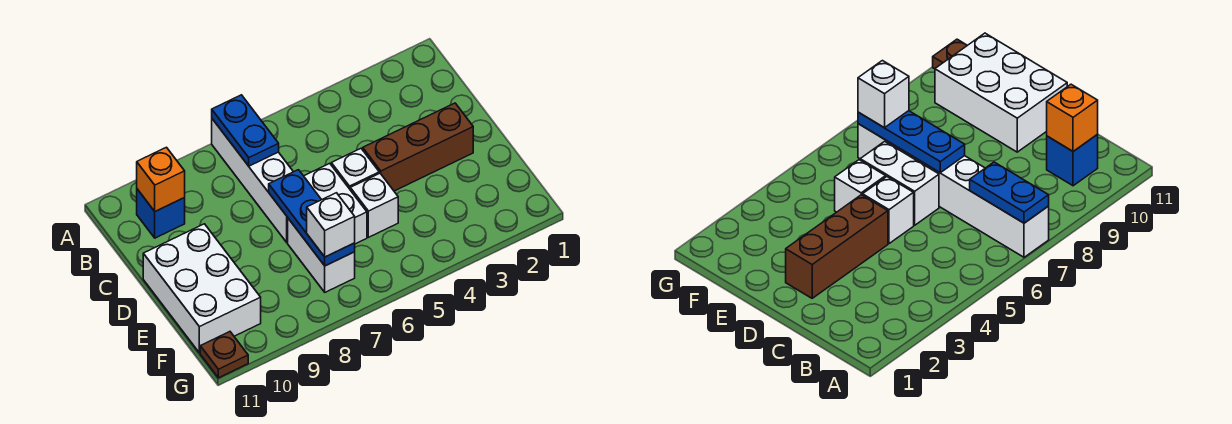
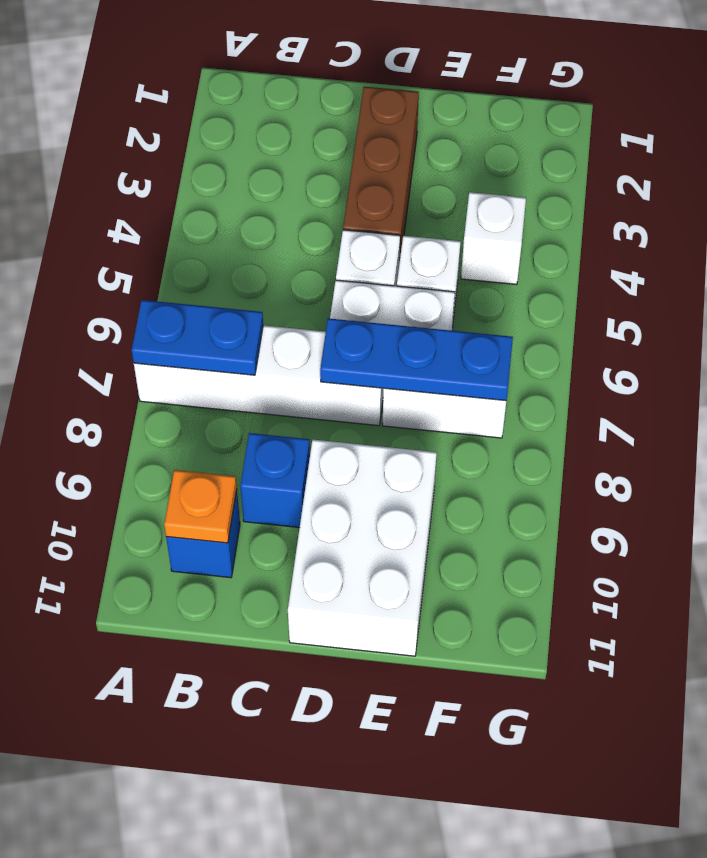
orange 1x1 brick [137,147,185,211] -> orange 1x1 plate [164,470,237,543]
none -> blue 1x1 brick [240,433,310,528]
white 2x3 brick [143,224,261,353] -> white 2x3 brick turned to [288,440,437,656]
white 1x1 brick [307,193,355,257] -> white 1x1 brick moved to [461,192,526,285]
brown 1x1 plate [200,332,248,378] -> none

